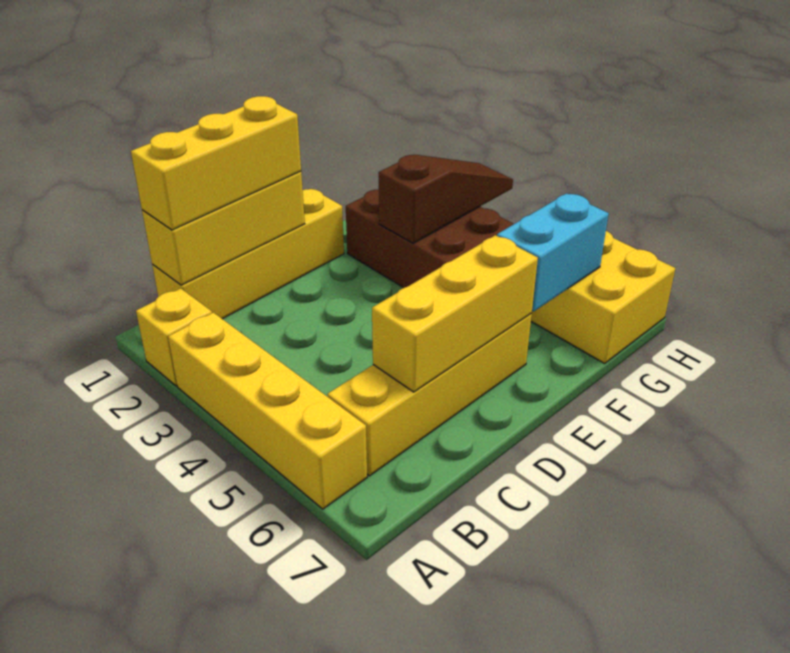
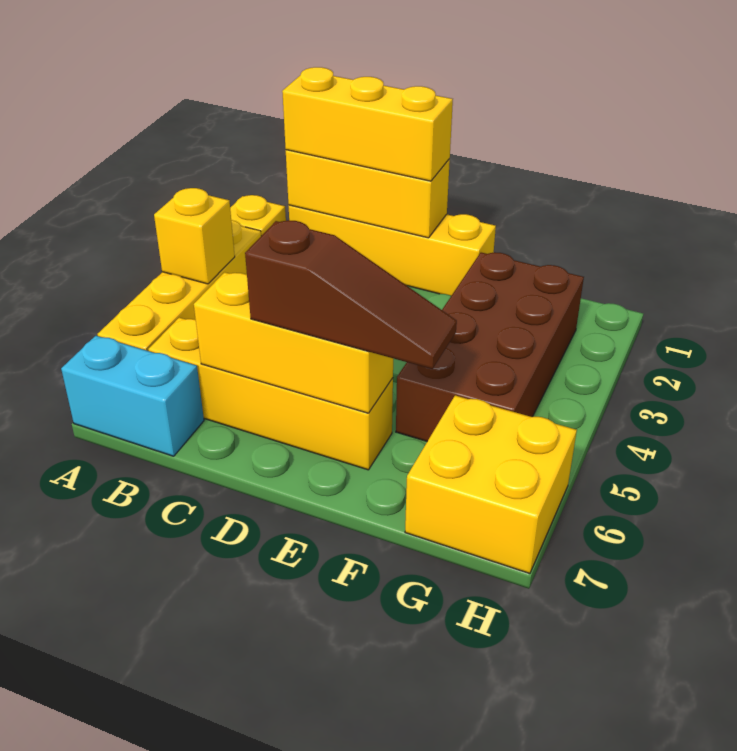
none -> yellow 1x1 brick [154,188,235,284]
brown 1x3 slope [378,155,513,243] -> brown 1x3 slope moved to [245,220,457,369]
cyan 1x2 brick [497,193,609,312] -> cyan 1x2 brick moved to [61,336,204,456]

